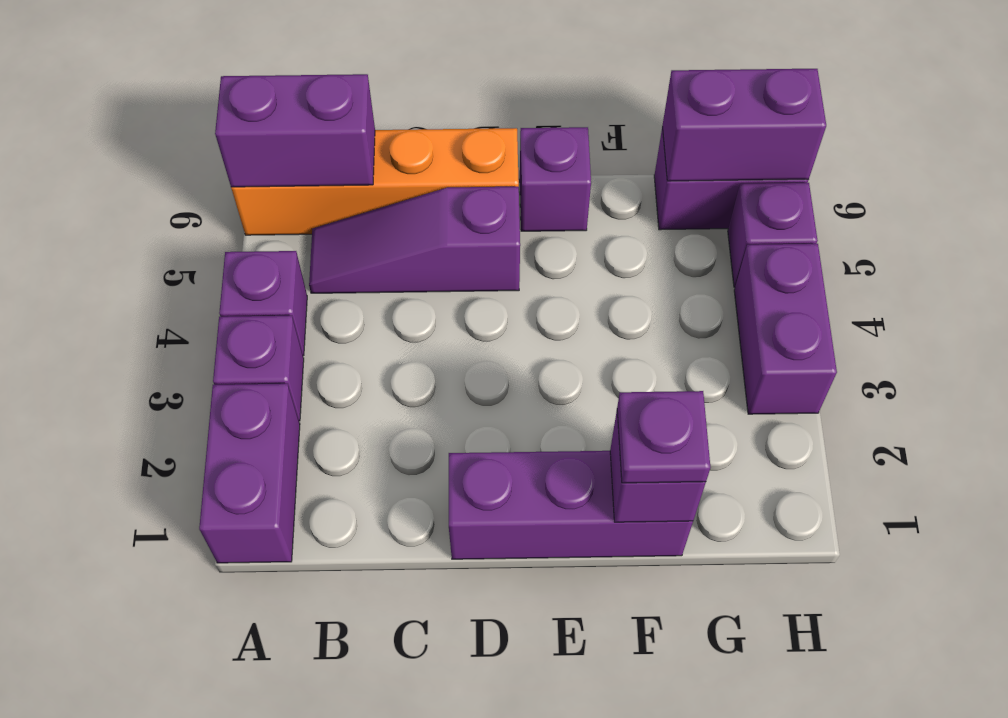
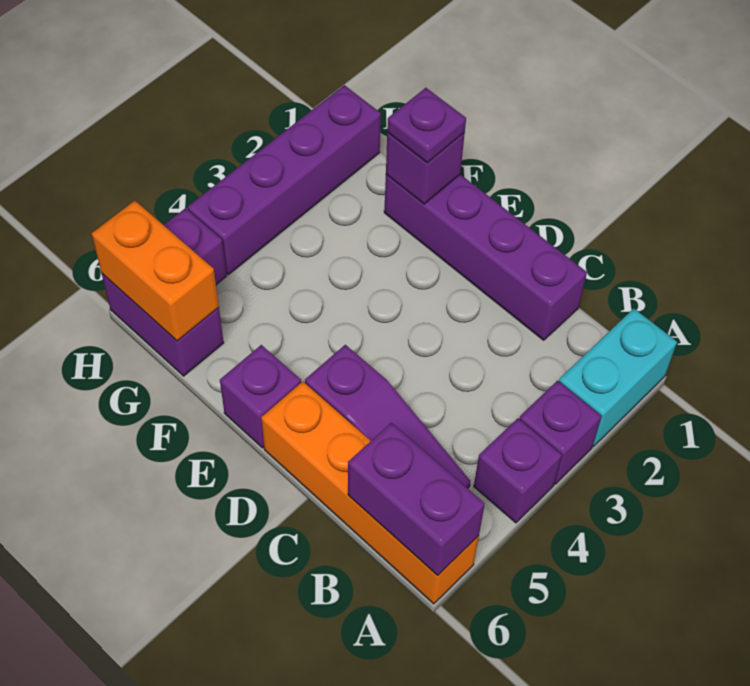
purple 1x2 brick [199,384,300,563] -> cyan 1x2 brick [559,309,677,447]
purple 1x3 brick [449,451,693,559] -> purple 1x4 brick [384,175,587,340]
purple 1x2 brick [662,69,826,181] -> orange 1x2 brick [92,201,219,341]
purple 1x2 brick [734,244,837,414] -> purple 1x4 brick [188,85,381,275]

